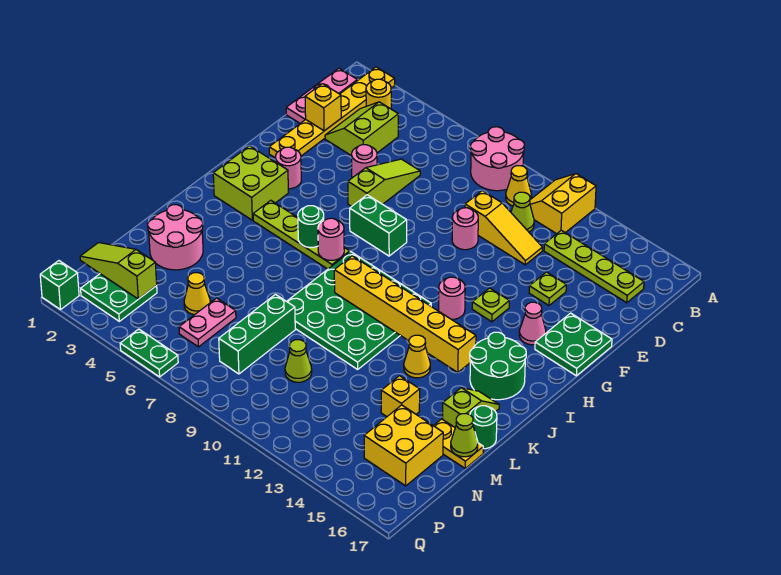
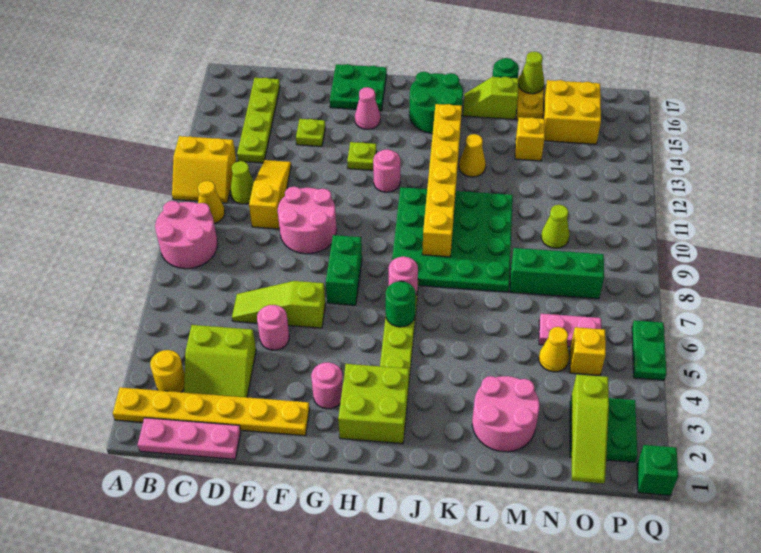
yellow 1x1 brick [305,84,341,131] -> yellow 1x1 brick moved to [570,327,606,375]
pink 1x1 round brick [452,208,478,250] -> pink 2x2 round brick [278,187,337,254]

